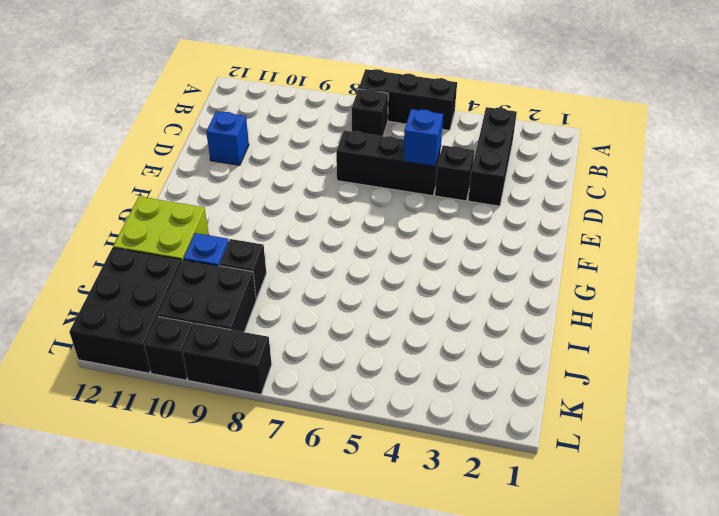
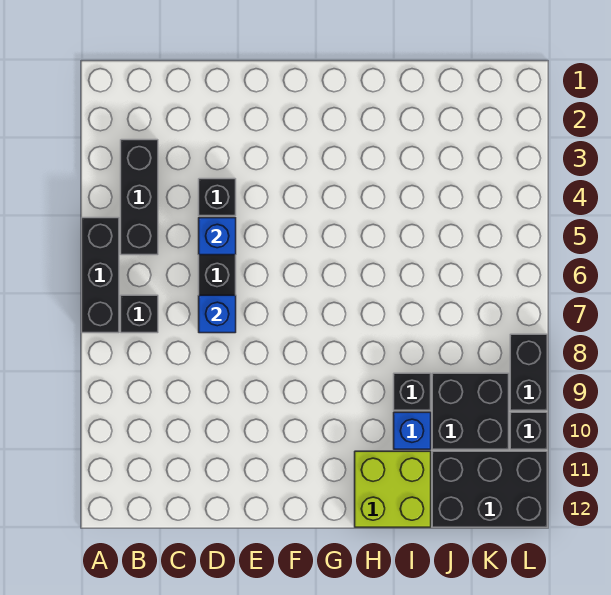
black 1x3 brick [468,107,517,206] -> black 1x3 brick turned to [121,140,158,255]
blue 1x1 brick [206,111,249,165] -> blue 1x1 brick moved to [199,295,236,333]

